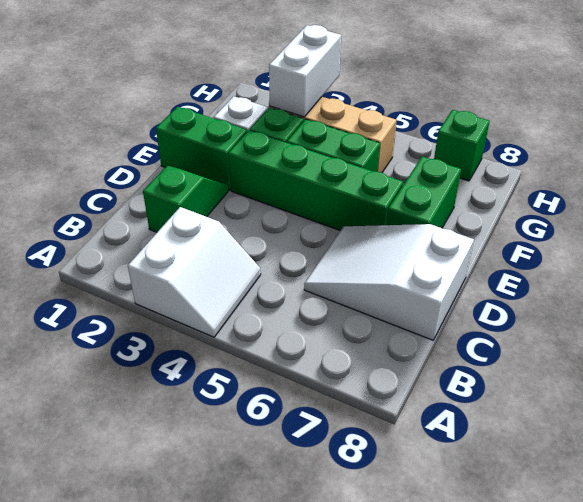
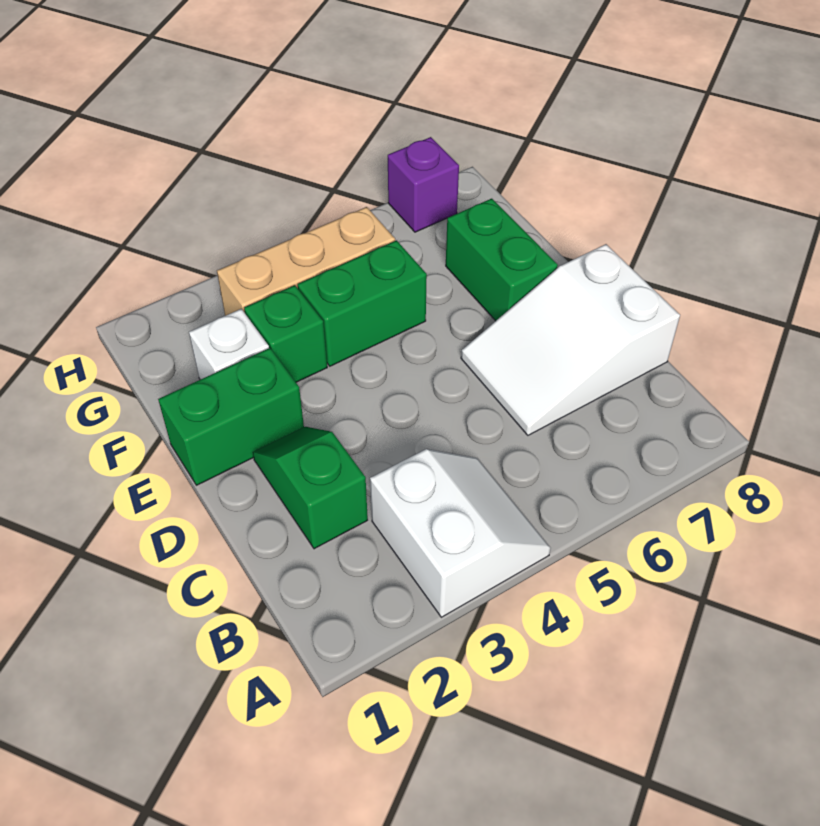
green 1x4 brick [228,130,403,231] -> none
white 1x2 brick [269,25,341,117] -> none
green 1x1 brick [434,110,490,181] -> purple 1x1 brick [388,137,459,232]

